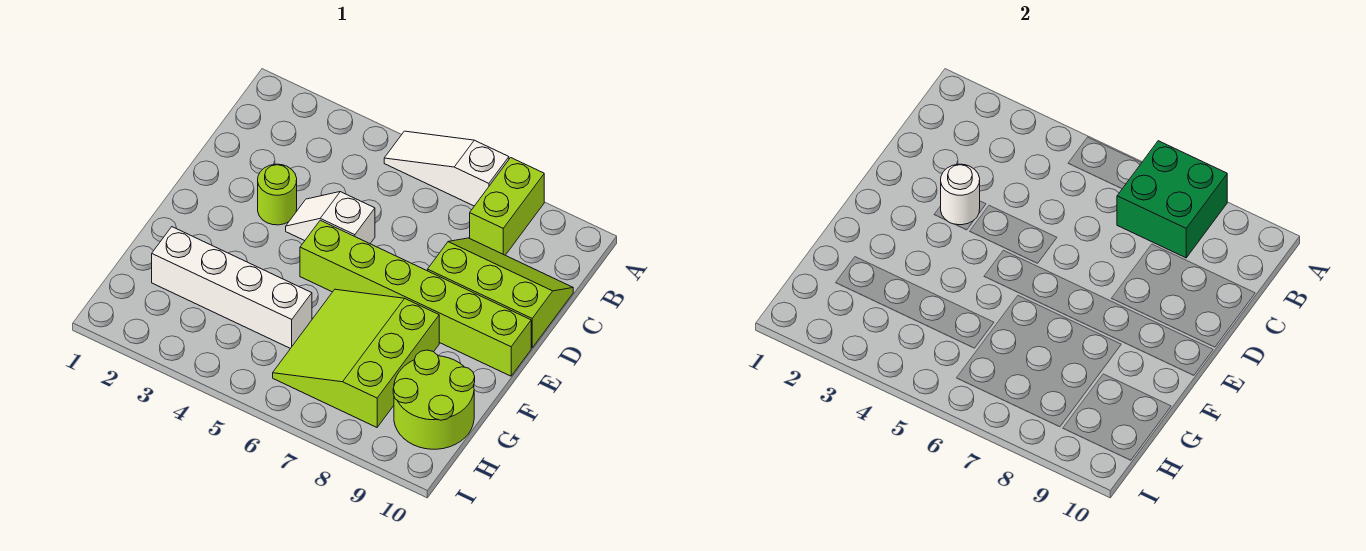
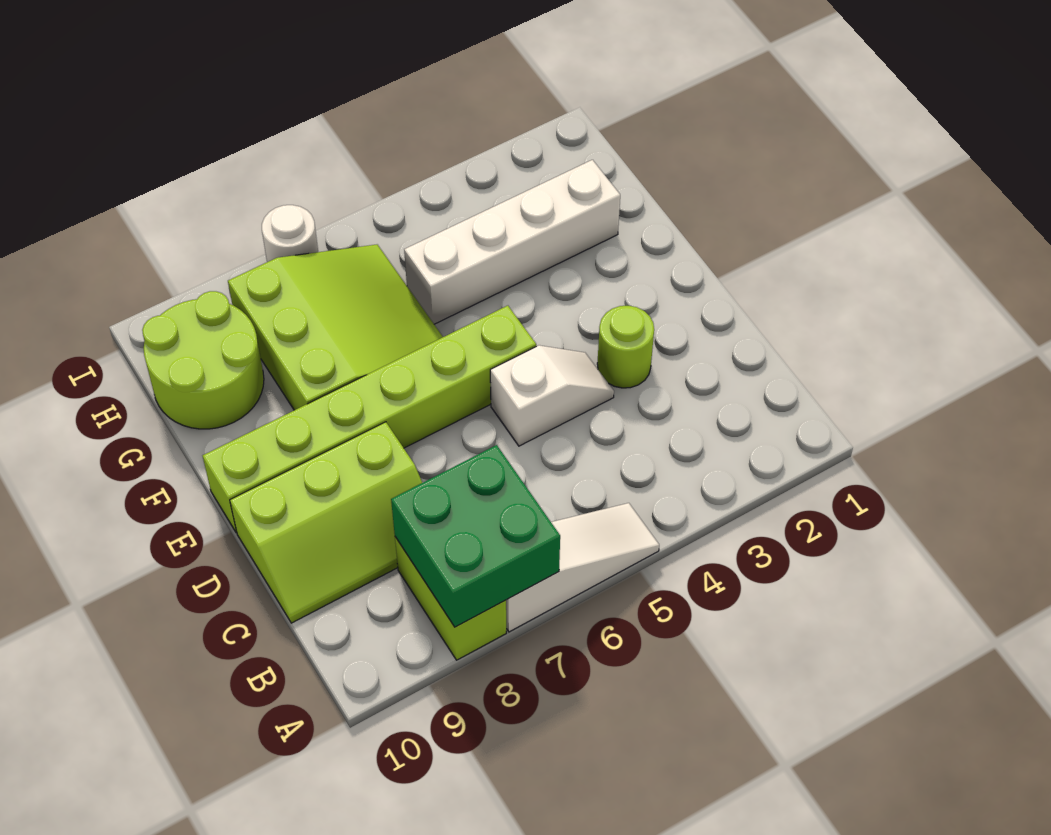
white 1x1 round brick [941,164,980,225] -> white 1x1 round brick moved to [262,205,318,262]

